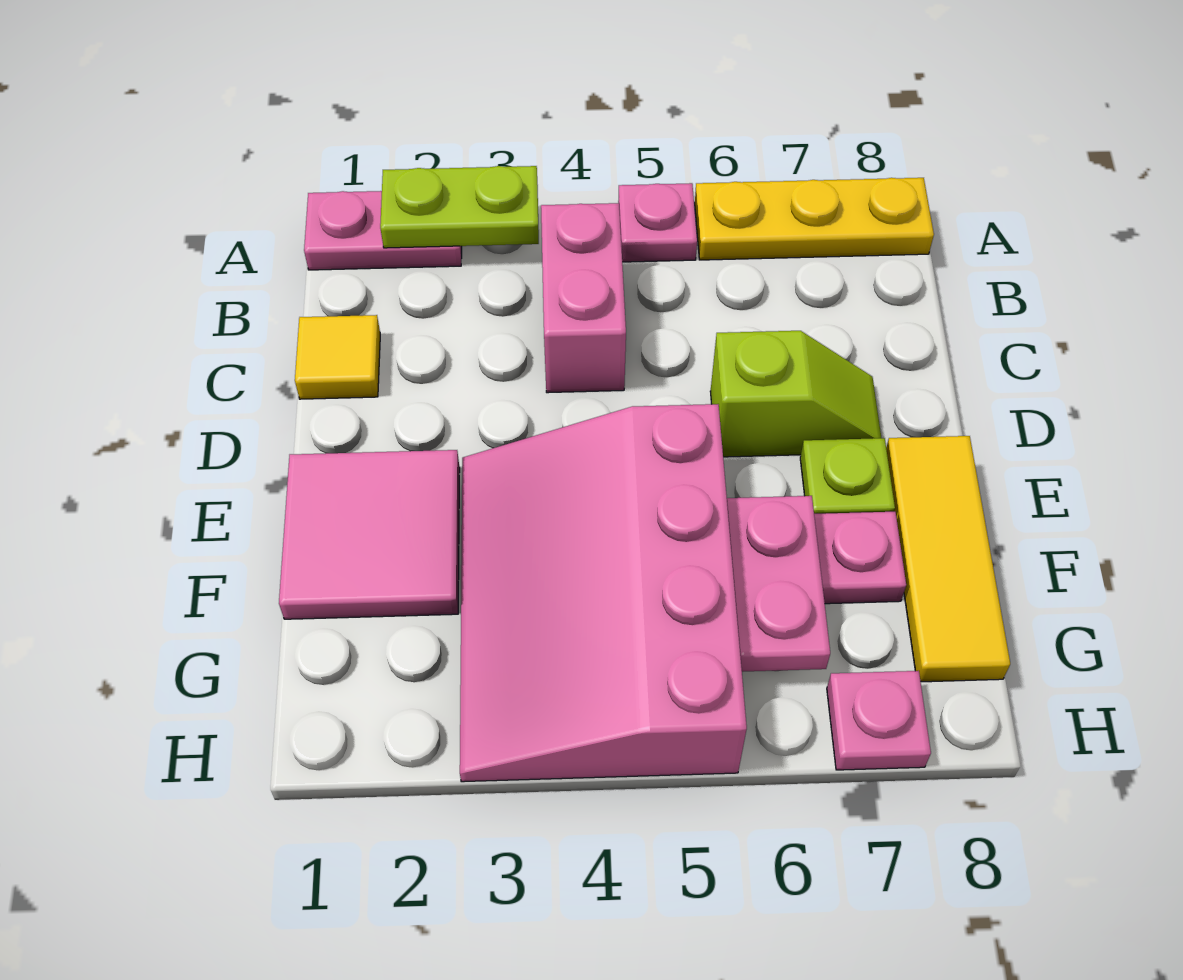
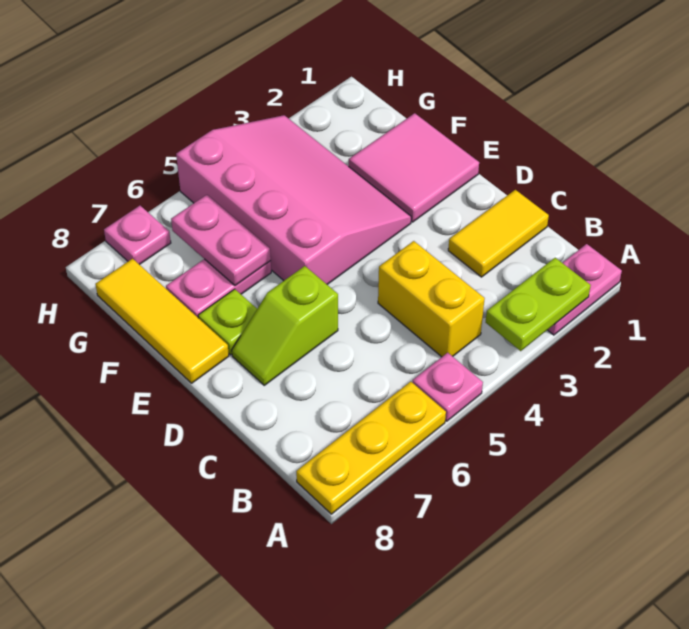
pink 1x2 brick [541,203,626,393] -> yellow 1x2 brick [378,241,485,357]
yellow 1x1 tile [295,315,380,399] -> yellow 1x2 tile [448,190,549,277]

